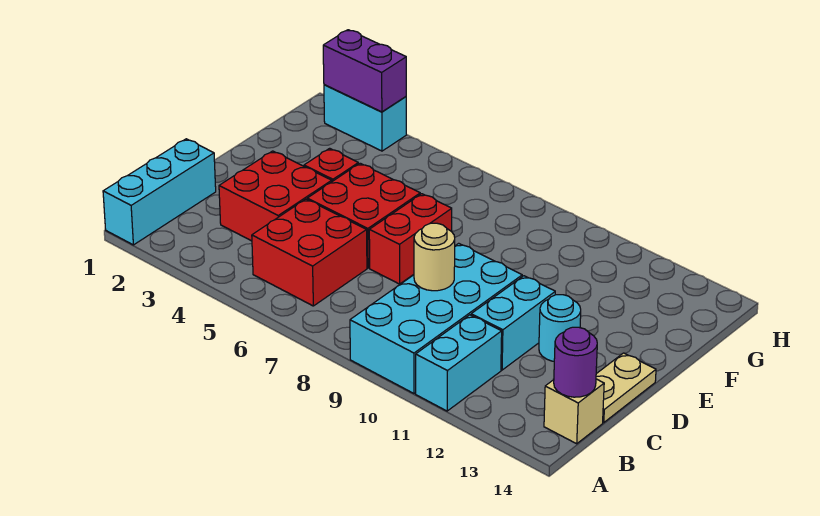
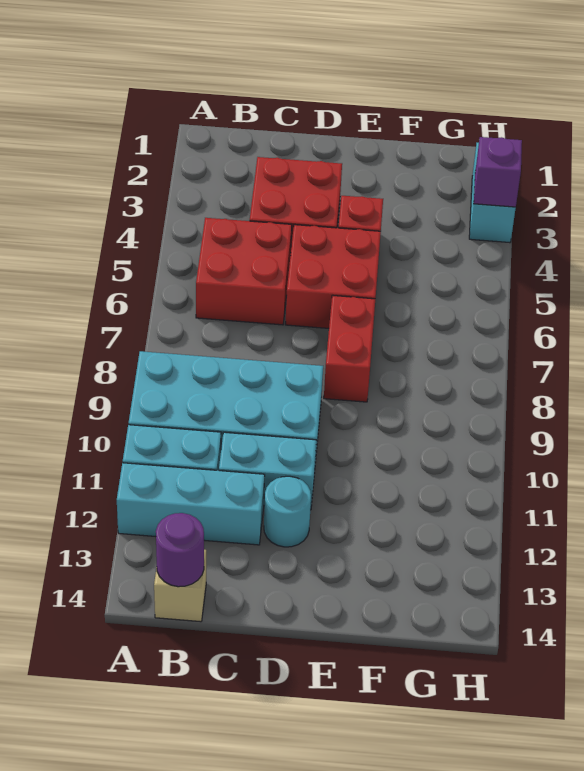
cyan 1x3 brick [103,139,216,245] -> cyan 1x3 brick moved to [117,463,265,545]
tan 1x1 round brick [414,223,455,291] -> none
tan 1x2 plate [596,353,656,423] -> none
red 1x2 brick [369,194,452,284] -> red 1x2 brick turned to [324,295,375,402]
purple 1x2 brick [323,30,406,112] -> purple 1x1 brick [474,137,522,207]

